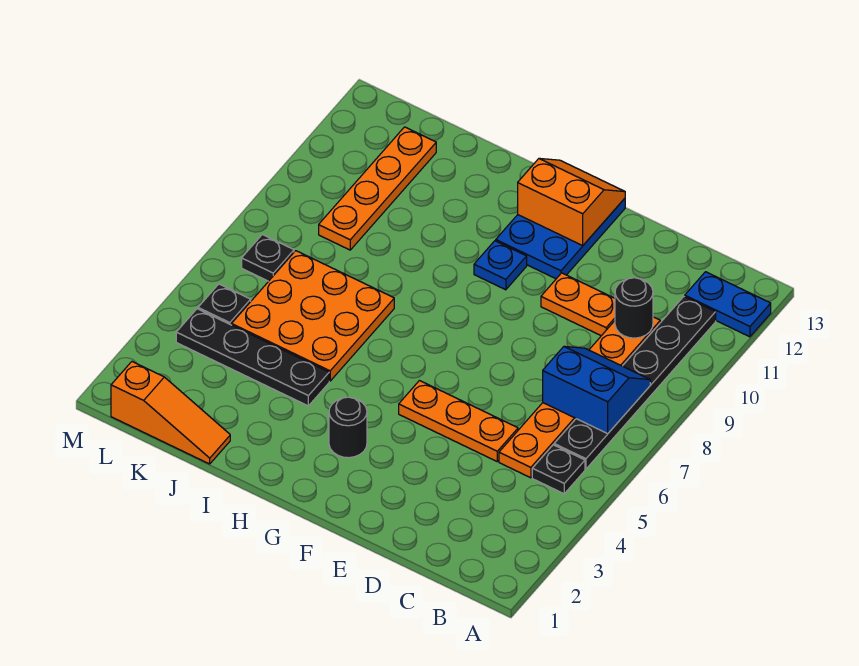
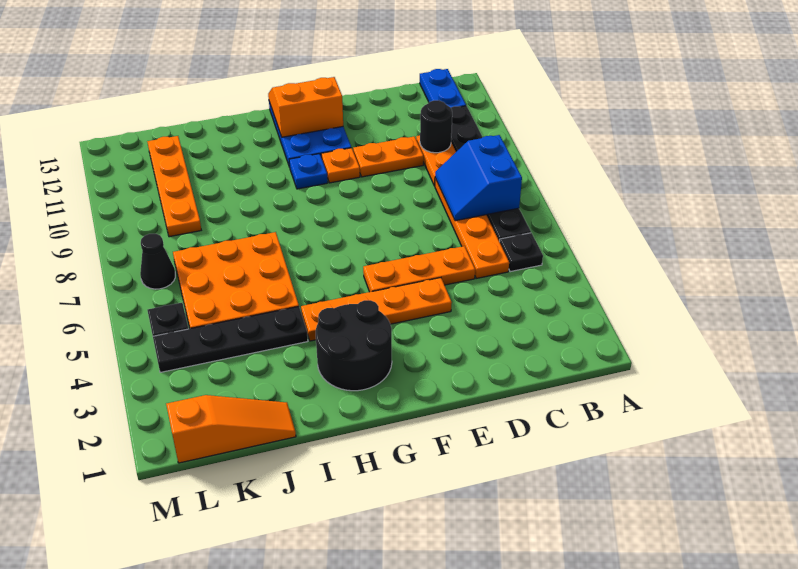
blue 1x2 plate [685,272,771,337] -> blue 1x2 plate turned to [420,69,466,108]
blue 2x2 slope [543,346,650,434] -> blue 2x2 slope turned to [435,135,522,221]
none -> orange 1x4 plate [301,278,452,341]
none -> orange 1x1 plate [321,148,360,183]
black 1x1 round brick [329,397,367,458] -> black 2x2 round brick [316,300,392,391]
black 1x1 plate [242,235,294,281] -> black 1x1 cone [140,234,175,289]

